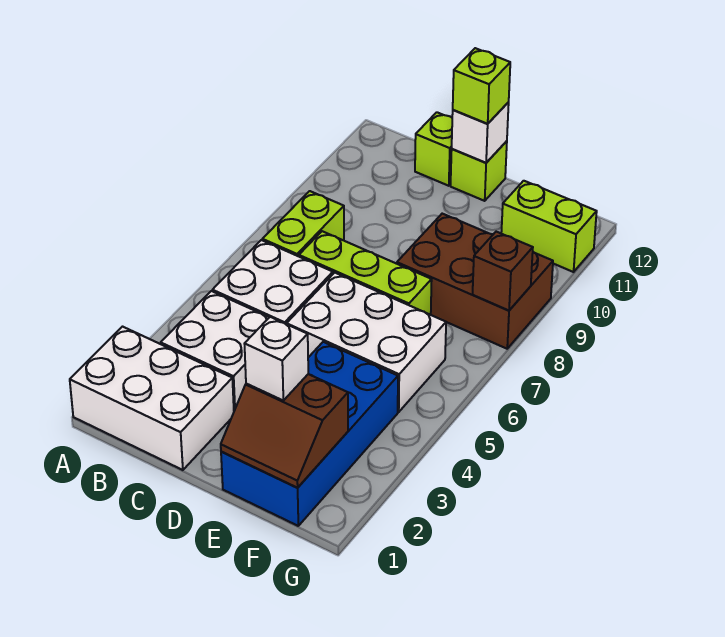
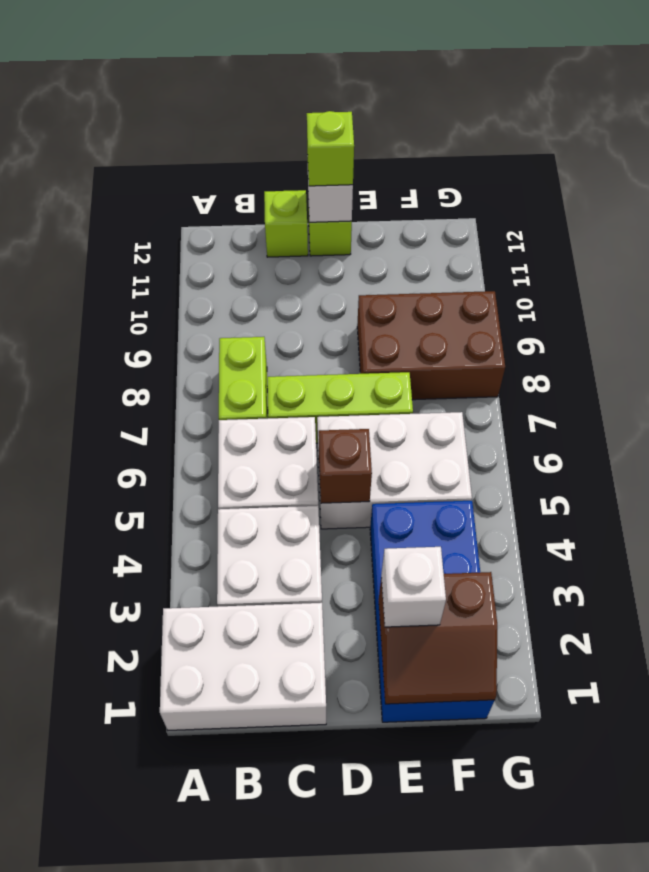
lime 1x2 brick [501,181,597,272] -> none
brown 1x1 brick [473,232,533,311] -> brown 1x1 brick moved to [319,429,372,503]

